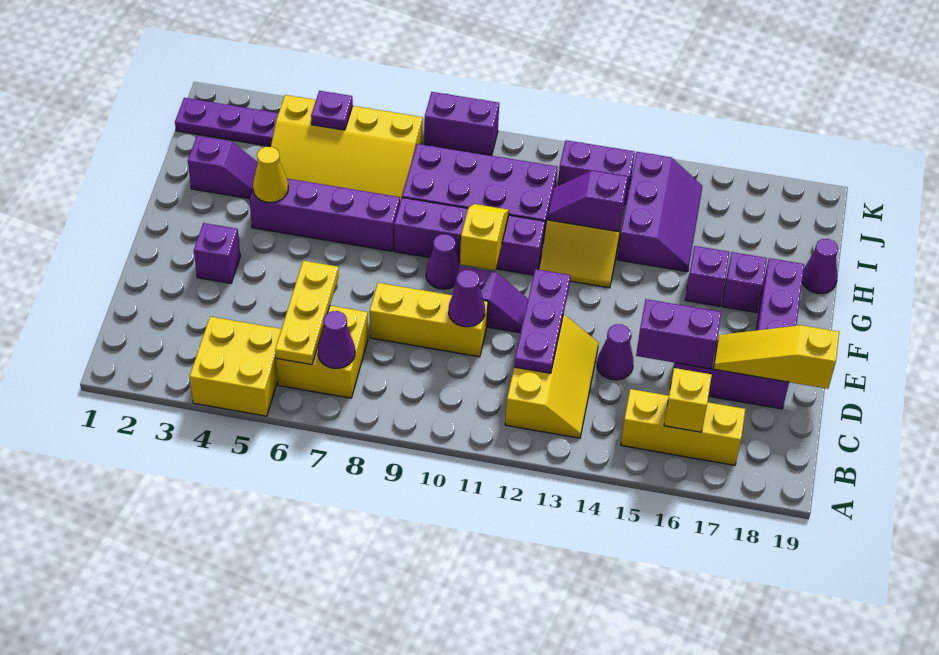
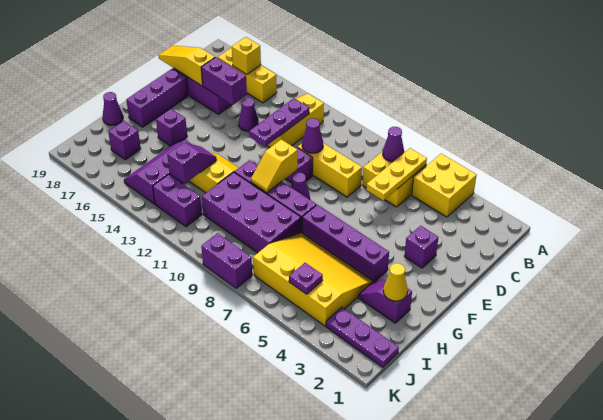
yellow 1x3 slope [713,325,839,389] -> yellow 1x3 slope turned to [158,46,215,86]
yellow 1x1 cone [253,147,288,203] -> yellow 1x1 cone moved to [383,263,408,301]
purple 1x1 brick [722,252,767,313] -> purple 1x1 brick moved to [108,121,141,160]
purple 1x2 slope [547,171,628,232] -> purple 1x2 slope turned to [167,142,217,184]

